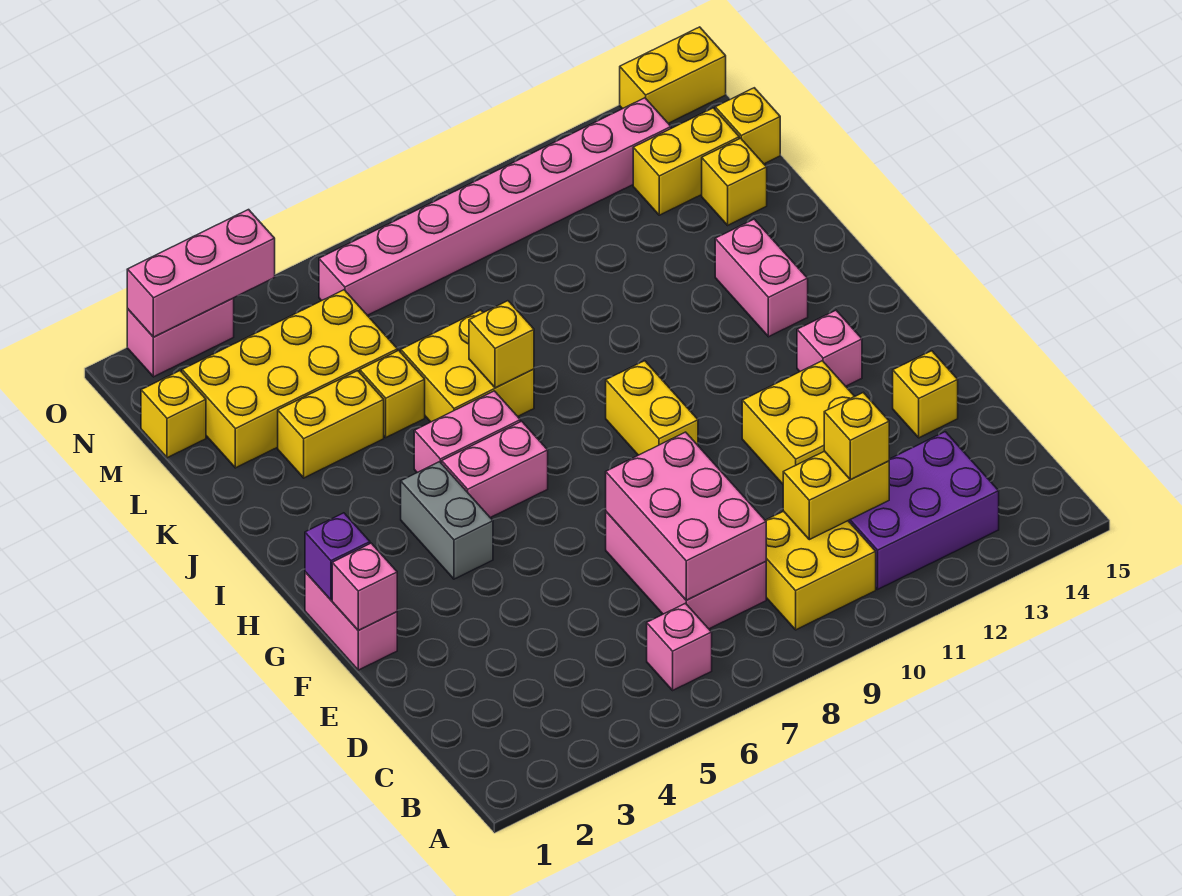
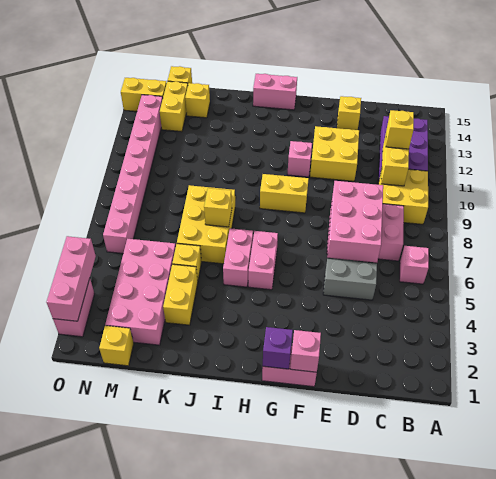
pink 2x3 brick [606,432,766,600] -> pink 2x3 brick turned to [327,181,383,262]
grey 1x2 brick [401,462,493,579] -> grey 1x2 brick moved to [323,259,377,300]
pink 1x1 brick [797,310,862,386] -> pink 1x1 brick moved to [287,141,312,177]
pink 1x2 brick [715,219,808,337] -> pink 1x2 brick moved to [253,74,297,110]
yellow 2x2 brick [401,310,534,422] -> yellow 2x3 brick [177,185,235,264]
yellow 2x4 brick [182,290,397,468] -> pink 2x4 brick [105,239,176,345]
yellow 1x2 brick [620,27,726,123] -> yellow 1x2 brick turned to [121,78,167,111]

